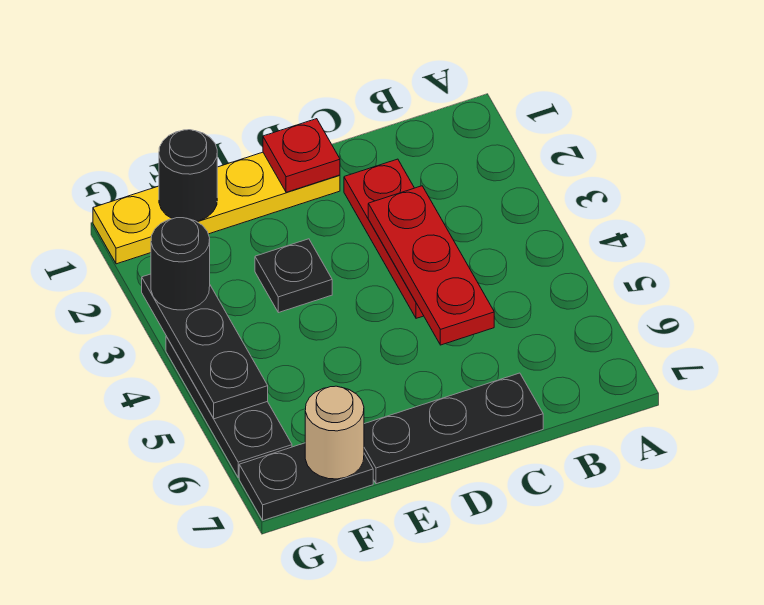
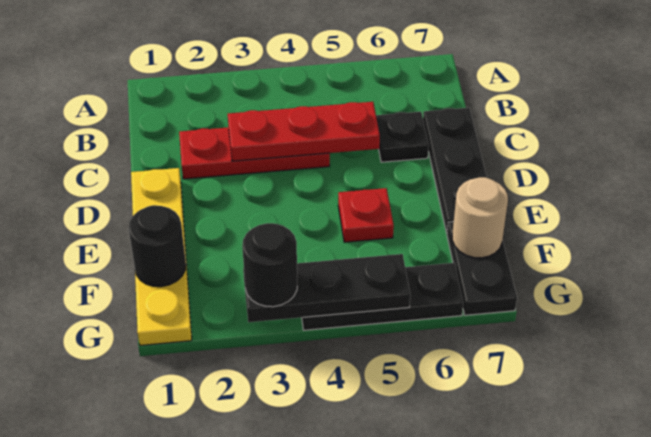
red 1x1 plate [263,119,340,192] -> red 1x1 plate moved to [338,188,394,242]
black 1x1 plate [255,239,332,313] -> black 1x1 plate moved to [376,112,429,162]

